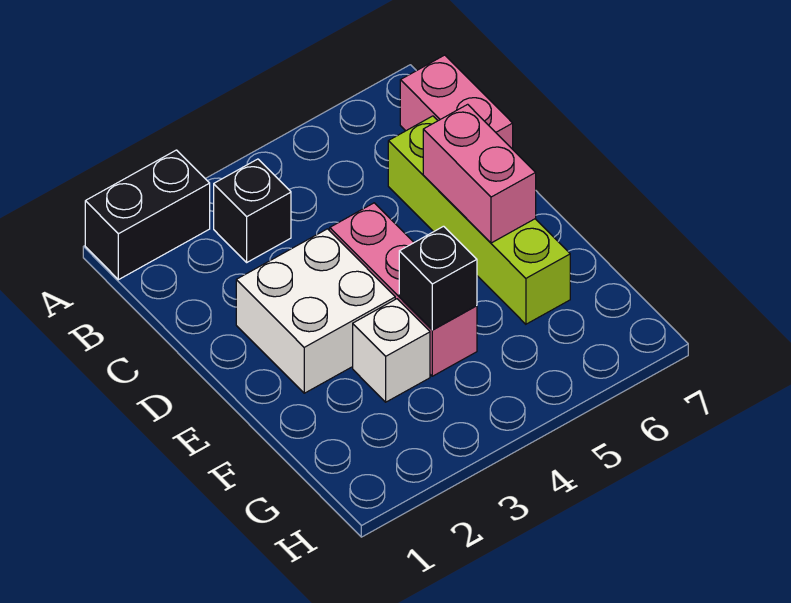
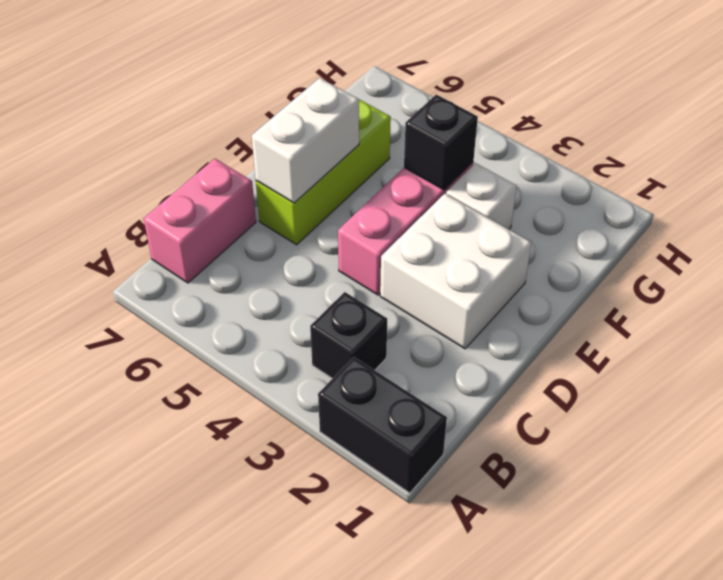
lime 1x4 brick [388,116,570,324] -> lime 1x3 brick [256,99,391,245]
pink 1x2 brick [423,104,536,243] -> white 1x2 brick [252,78,359,203]

